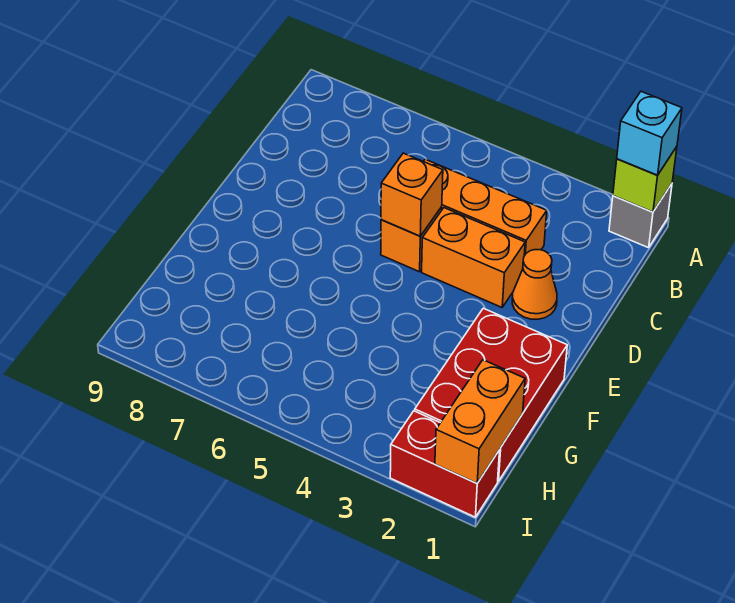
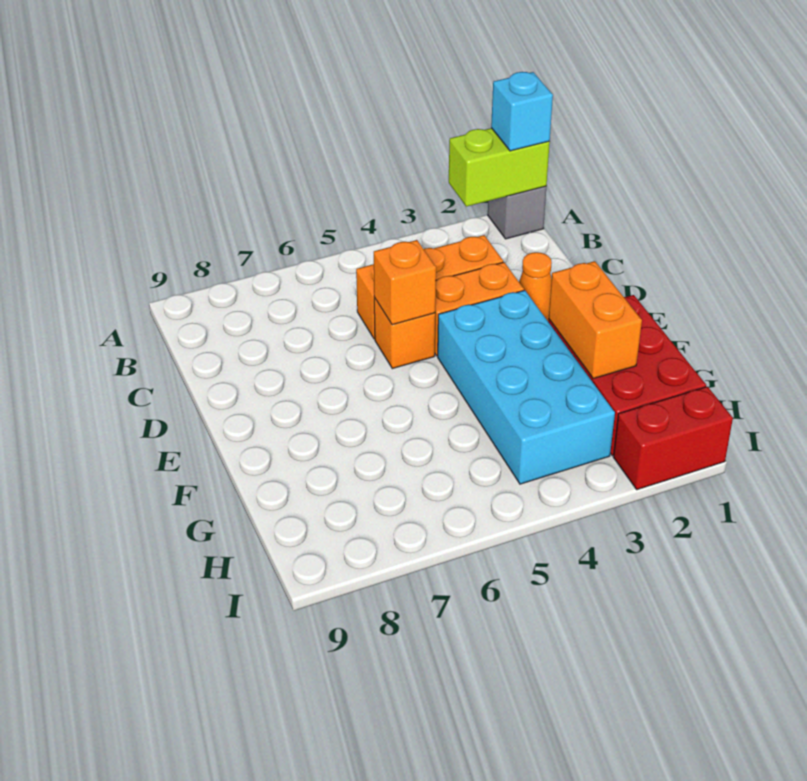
lime 1x1 brick [613,147,677,212] -> lime 1x2 brick [449,128,550,207]
none -> cyan 2x4 brick [438,290,615,484]
orange 1x2 brick [435,360,525,483] -> orange 1x2 brick moved to [549,261,642,378]

